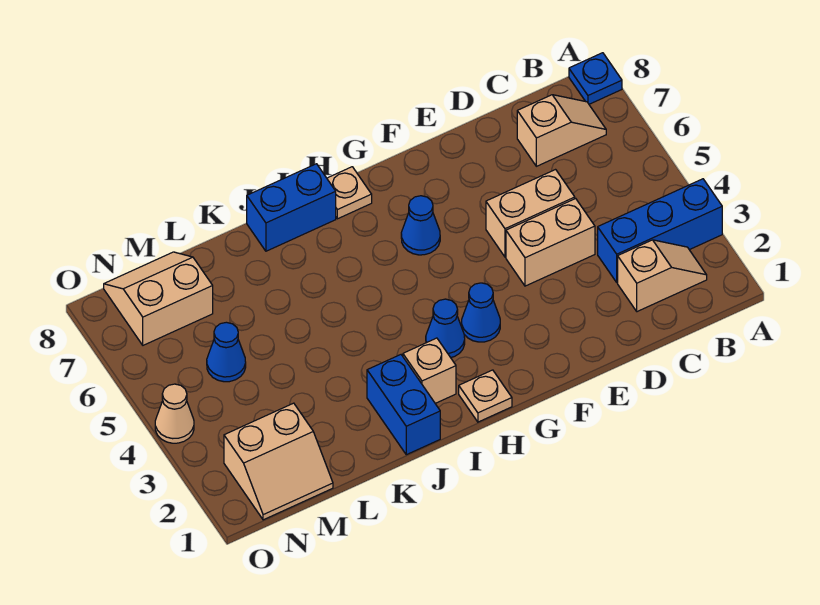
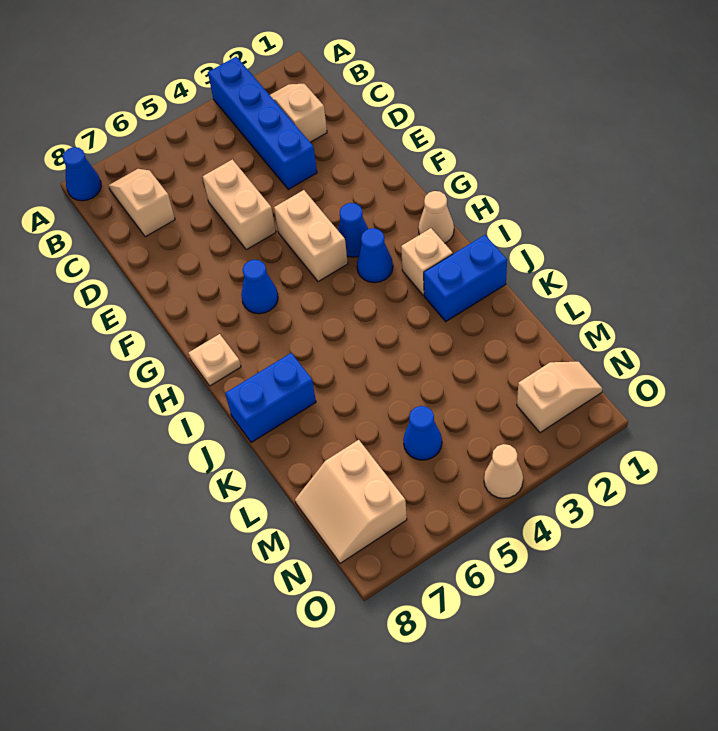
blue 1x3 brick [598,179,722,282] -> blue 1x4 brick [208,56,317,189]
blue 1x1 plate [569,53,622,104] -> blue 1x1 cone [63,147,101,201]
tan 1x2 brick [506,199,595,286] -> tan 1x2 brick moved to [274,190,348,282]
tan 1x1 plate [459,370,512,422] -> tan 1x1 cone [418,191,454,243]
blue 1x2 brick [247,164,336,251] -> blue 1x2 brick turned to [225,353,316,443]
tan 2x2 slope [224,403,333,520] -> tan 1x2 slope [517,362,602,433]

